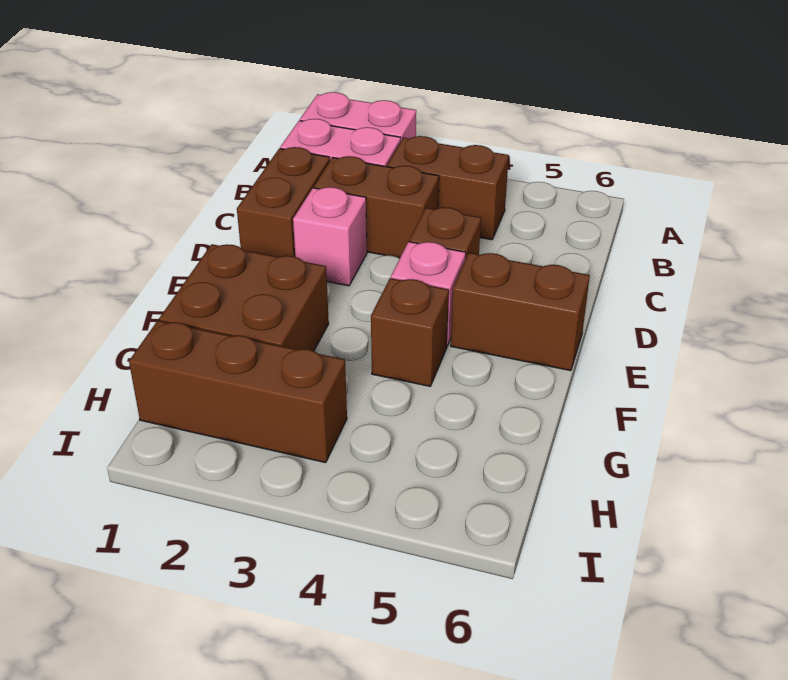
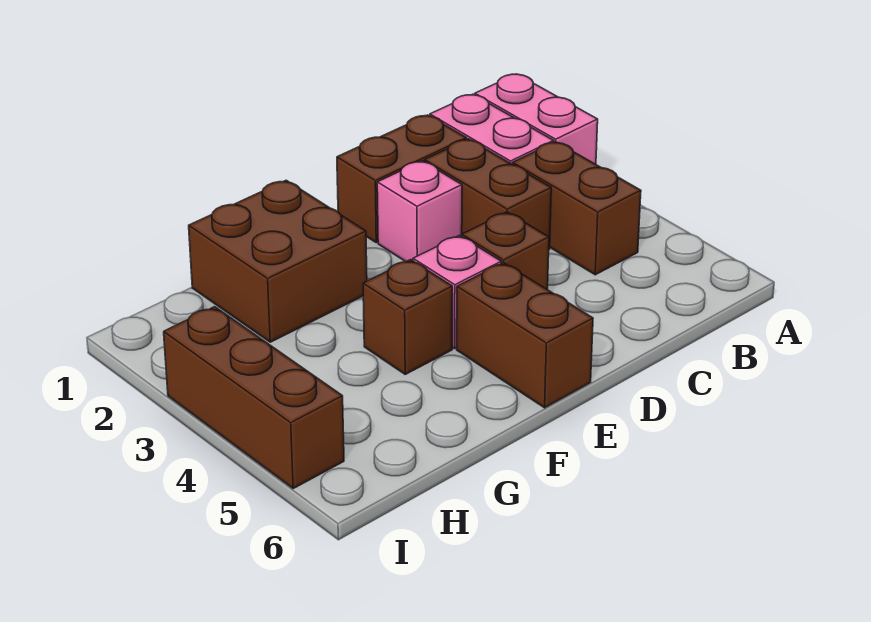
brown 1x3 brick [129,321,347,463] -> brown 1x3 brick moved to [164,307,344,488]

